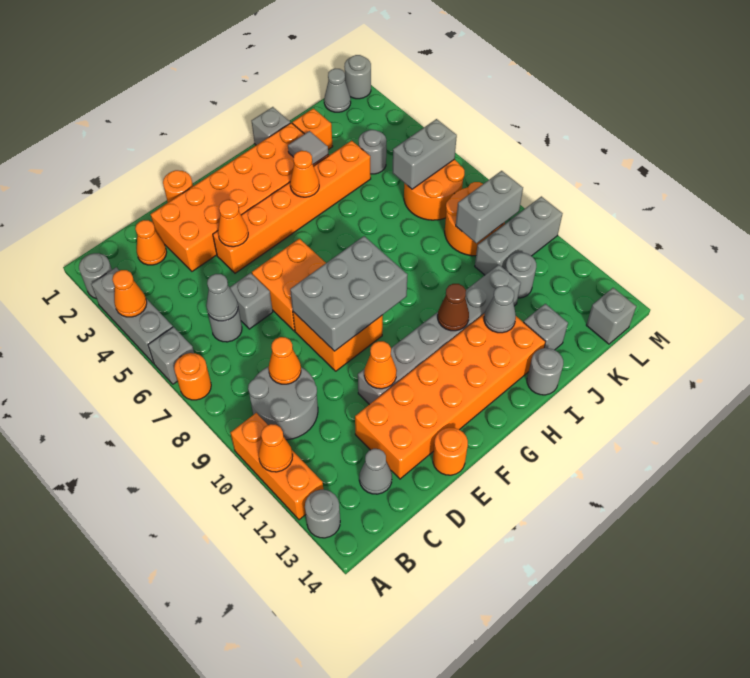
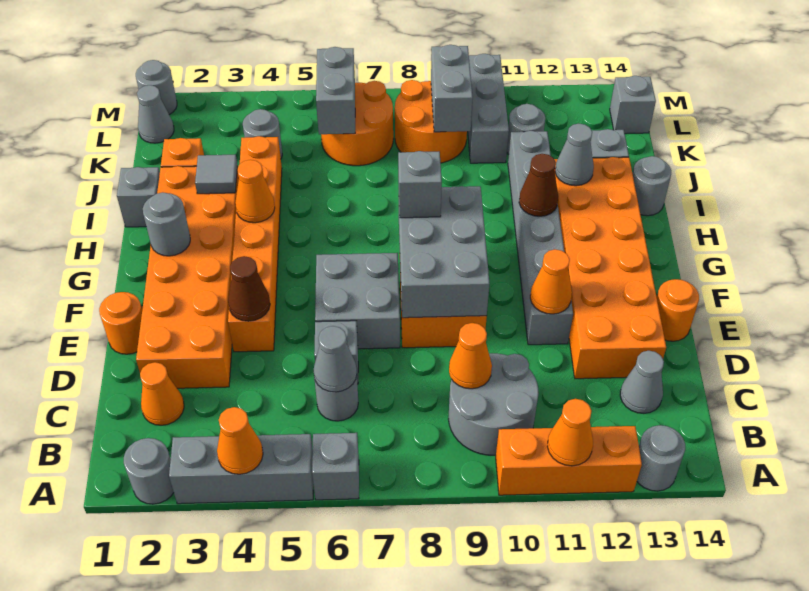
orange 1x1 round brick [174,353,211,400] -> none
orange 1x1 cone [218,200,248,247] -> brown 1x1 cone [228,256,270,321]
orange 2x2 brick [252,239,326,331] -> grey 2x2 brick [315,253,400,349]
none -> grey 1x1 round brick [143,192,190,256]
none -> grey 1x1 brick [398,151,442,218]

